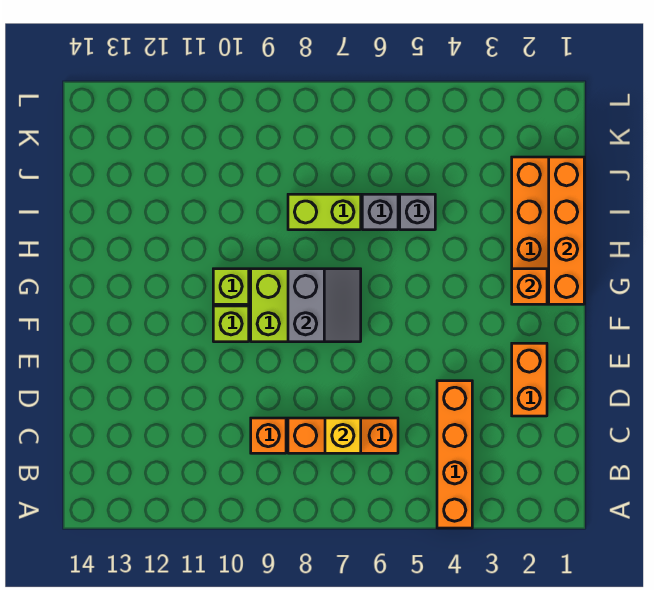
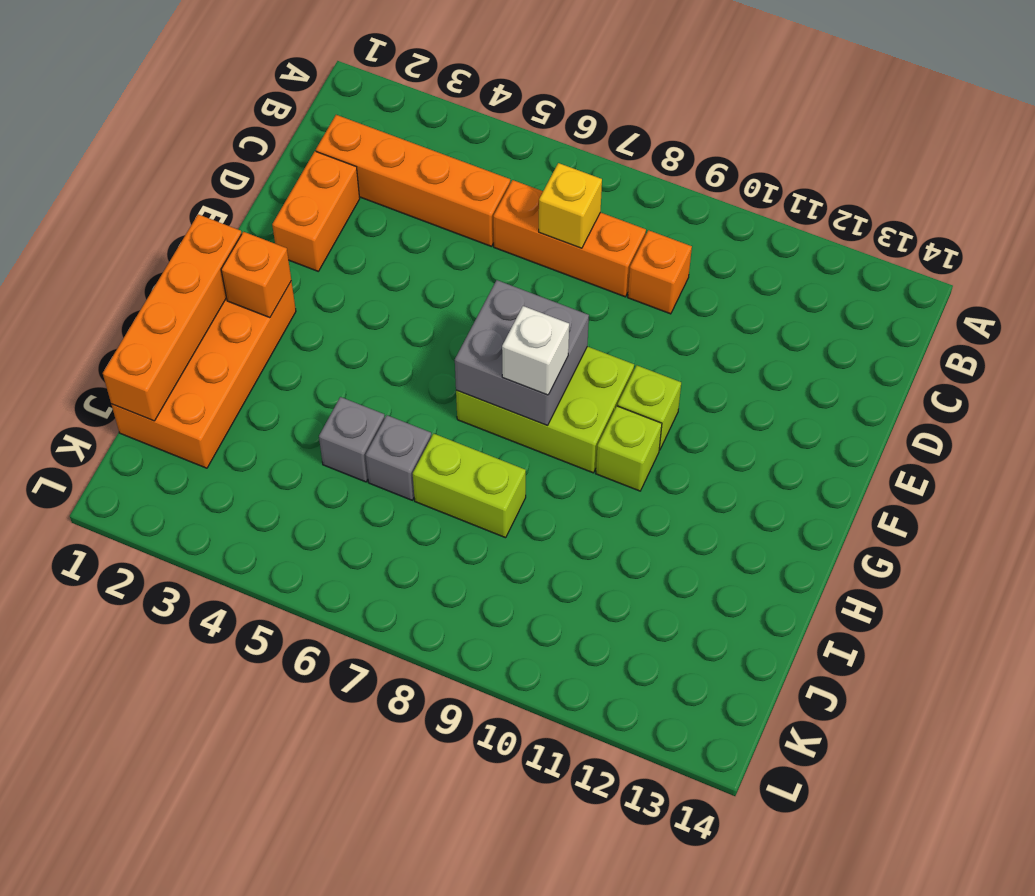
orange 1x4 brick [437,381,472,528] -> orange 1x4 brick turned to [316,115,510,246]
grey 2x2 slope [288,269,361,342] -> grey 2x2 brick [455,280,589,425]
none -> white 1x1 brick [502,306,569,395]

